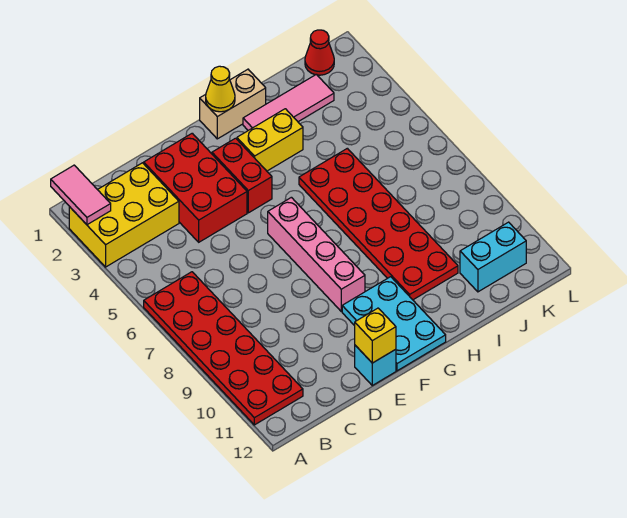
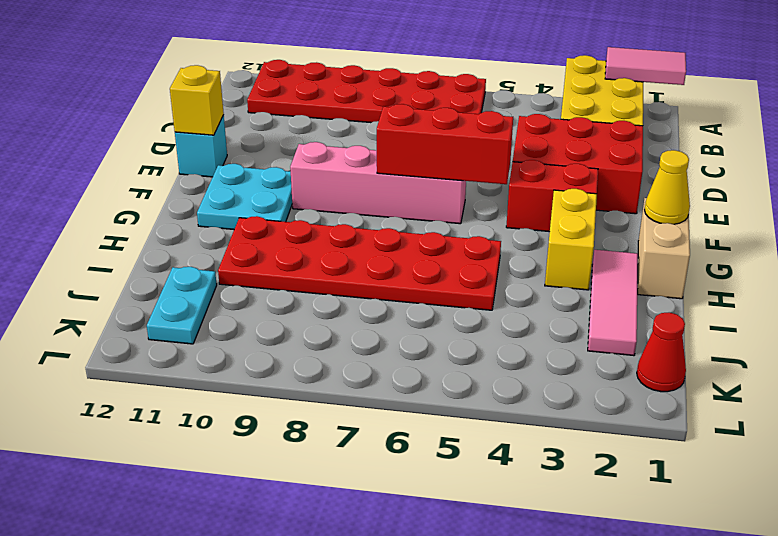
none -> red 1x3 brick [377,104,513,184]
cyan 2x3 plate [342,277,446,371] -> cyan 2x2 plate [197,164,292,229]
cyan 1x2 brick [460,222,526,292] -> cyan 1x2 plate [147,267,217,344]

